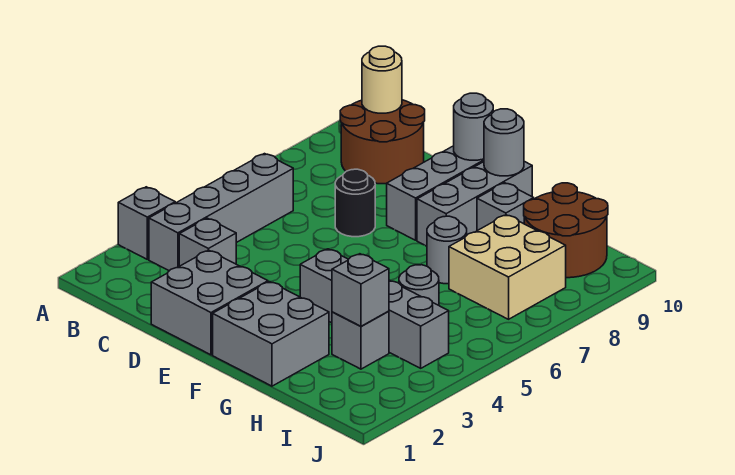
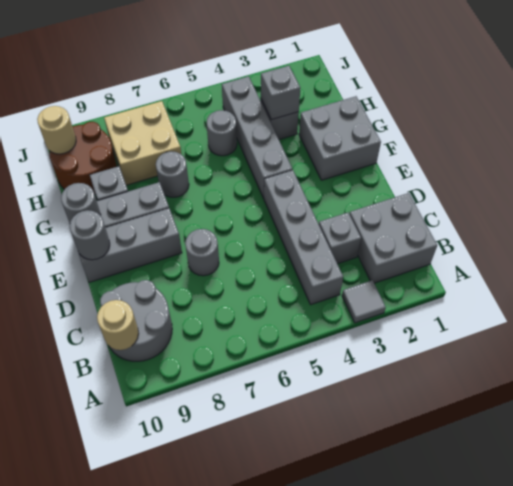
grey 1x1 brick [118,187,175,259] -> grey 1x1 tile [342,280,386,323]
grey 1x4 brick [149,154,293,271] -> grey 1x4 brick turned to [264,170,343,305]
brown 2x2 round brick [340,100,425,184] -> grey 2x2 round brick [100,280,172,361]
grey 2x2 brick [151,250,268,355] -> grey 2x2 brick moved to [350,193,437,283]
black 1x1 round brick [335,169,375,237] -> grey 1x1 round brick [185,229,219,276]
none -> tan 1x1 round brick [37,106,76,154]

